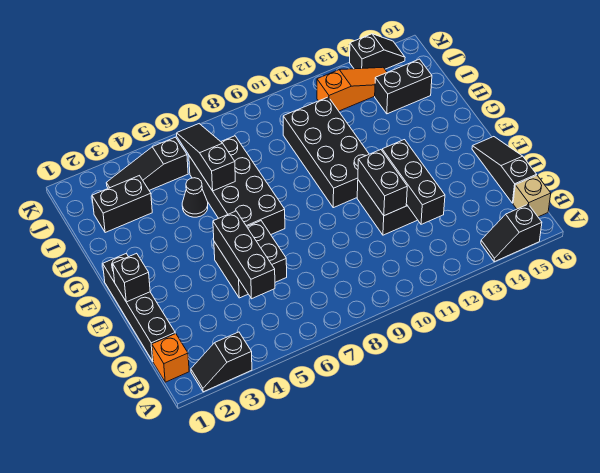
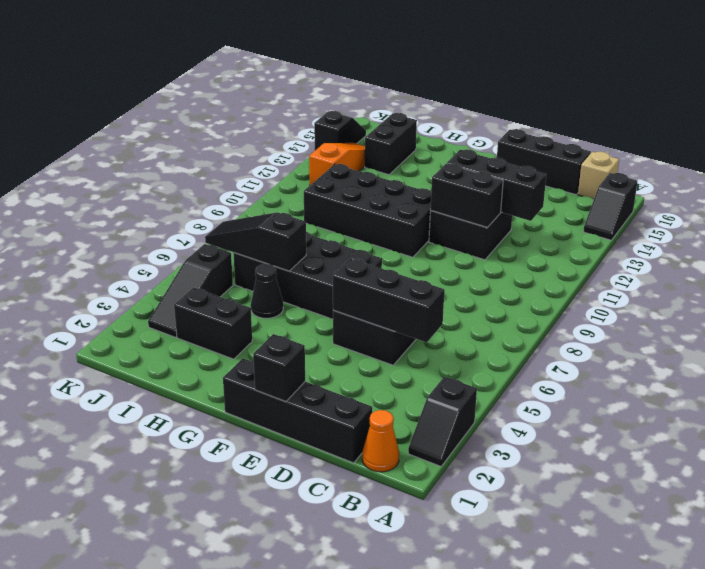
orange 1x1 brick [152,333,189,382] -> orange 1x1 cone [362,410,399,472]
black 1x3 slope [472,137,537,203] -> black 1x3 brick [497,129,591,195]
black 1x2 brick [92,176,152,233] -> black 1x2 brick turned to [174,288,252,359]

